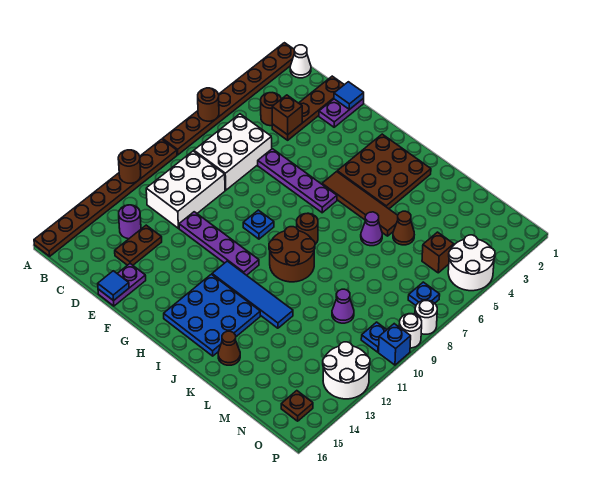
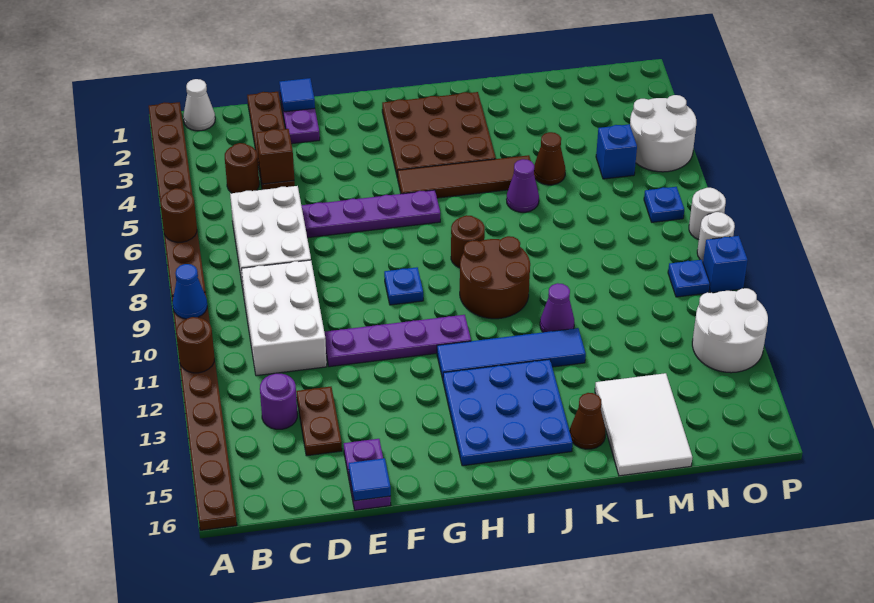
none -> blue 1x1 cone [173,264,207,319]
none -> white 2x3 tile [595,373,692,476]
purple 1x1 cone [332,289,354,323] -> purple 1x1 cone moved to [540,283,574,332]
brown 1x1 brick [422,232,454,273] -> blue 1x1 brick [596,124,637,179]
brown 1x1 plate [281,391,313,421] -> none

